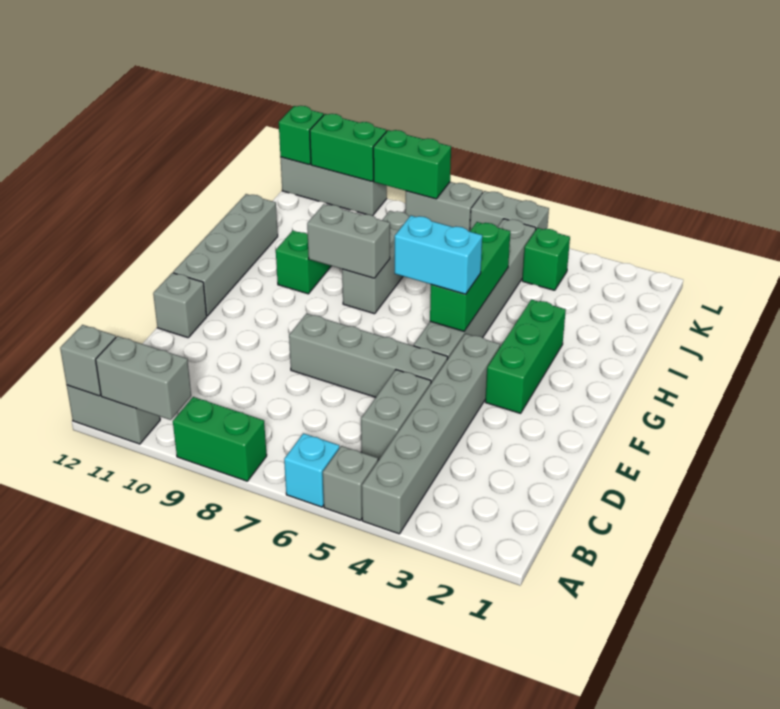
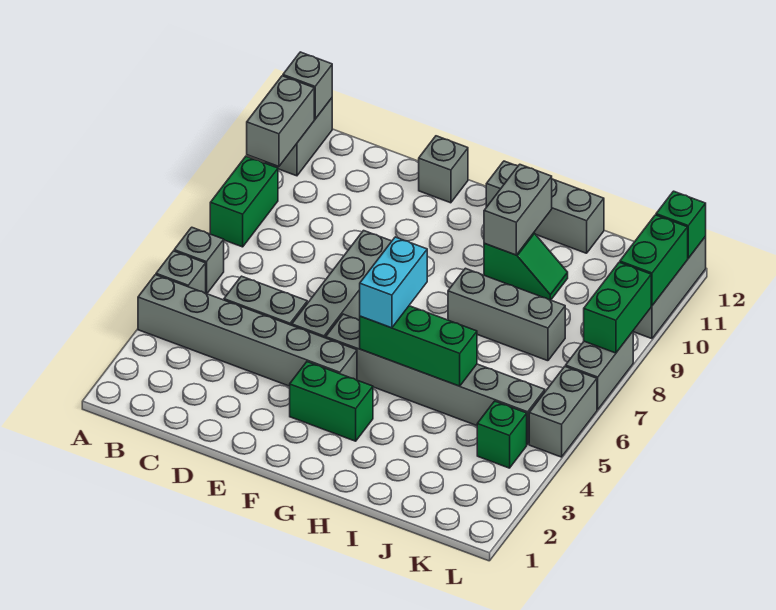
cyan 1x1 brick [284,433,339,507] -> grey 1x1 brick [174,227,224,294]
green 1x3 brick [485,300,566,413] -> green 1x2 brick [290,362,373,441]
grey 1x4 brick [173,194,278,316] -> grey 1x3 brick [486,161,604,253]
grey 1x2 brick [307,204,390,278] -> grey 1x2 brick moved to [484,164,552,255]

